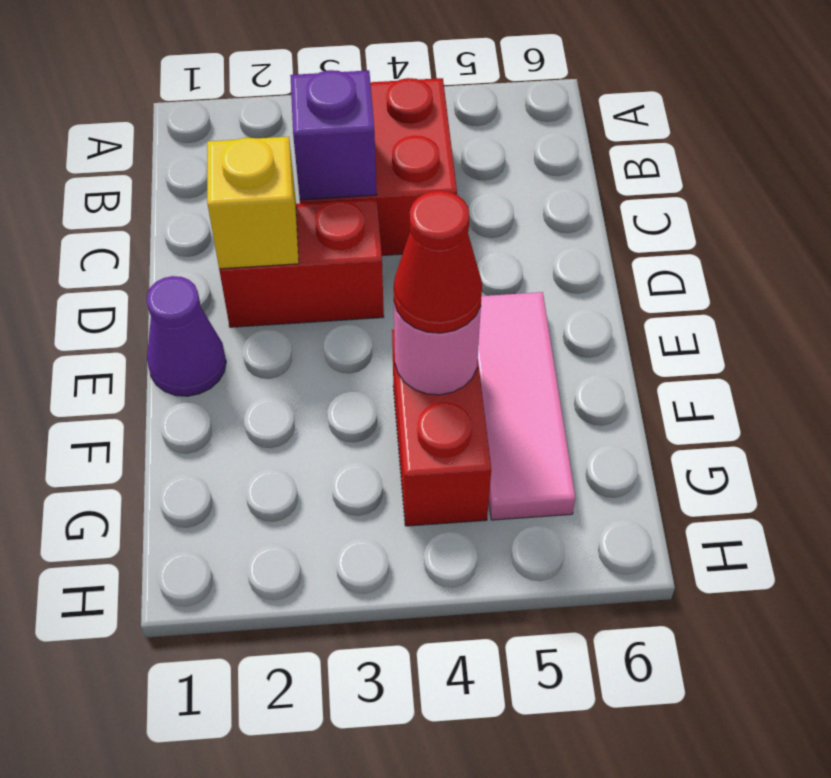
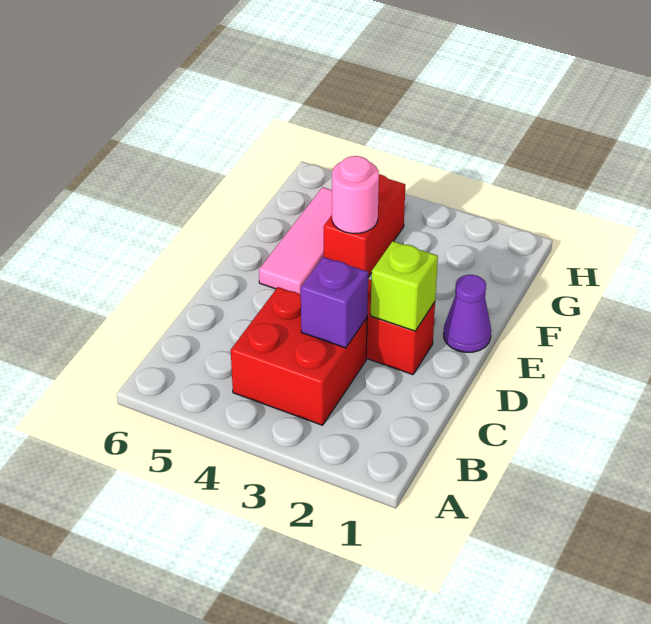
yellow 1x1 brick [207,137,299,269] -> lime 1x1 brick [371,241,438,331]
red 1x1 cone [394,190,482,333] -> none

